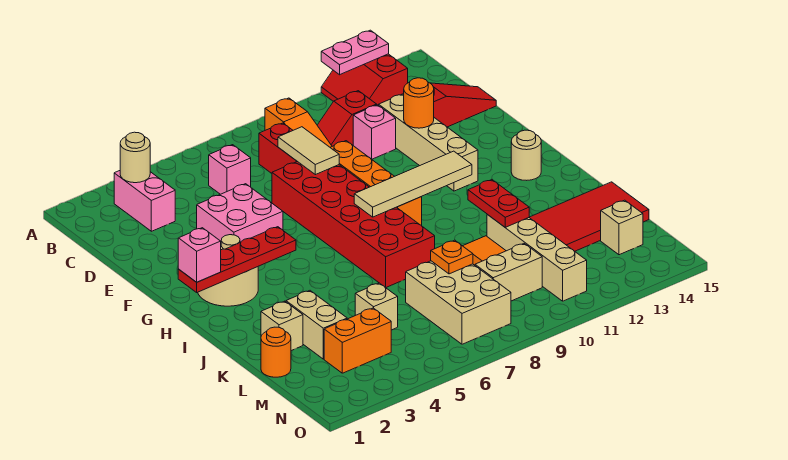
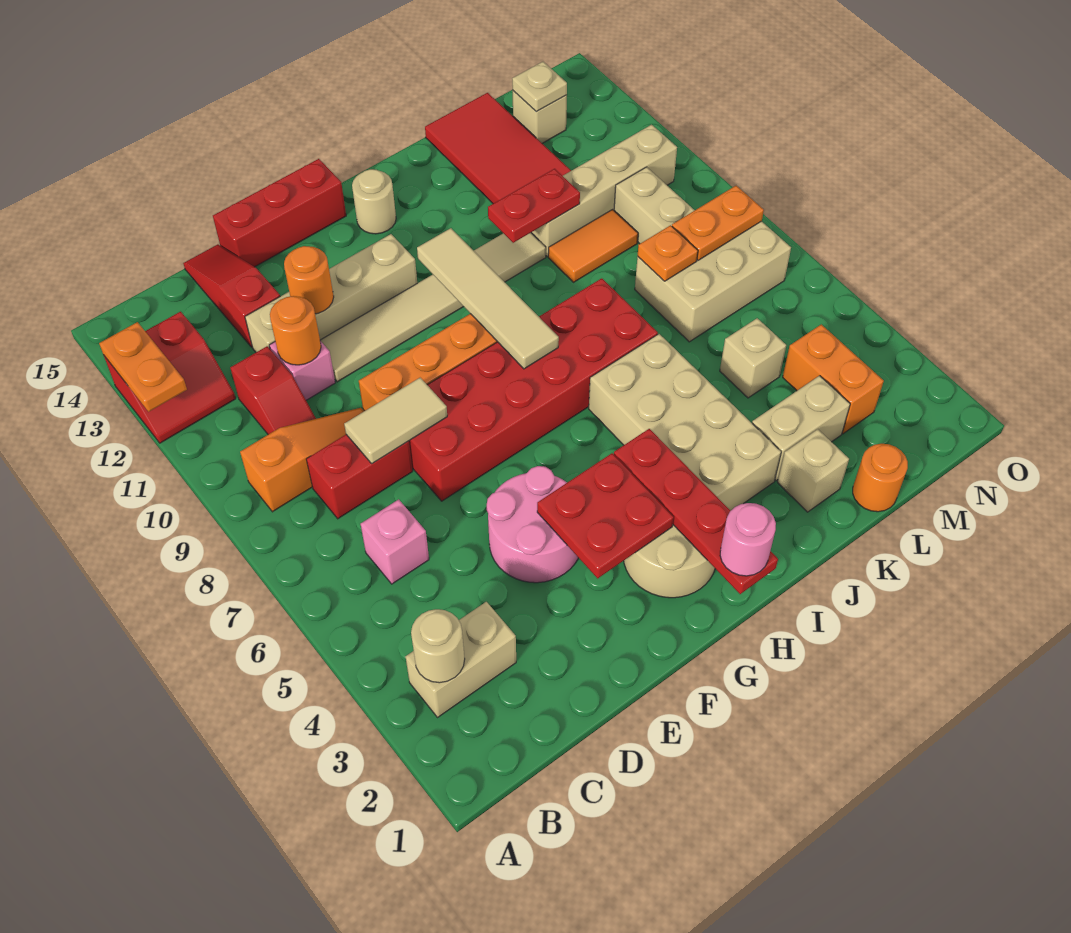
pink 1x2 plate [321,30,389,75] -> orange 1x2 plate [99,322,187,412]
pink 1x2 brick [114,171,175,231] -> tan 1x2 brick [406,602,516,717]
none -> orange 1x1 round brick [270,296,321,365]
pink 2x2 brick [197,184,283,242] -> pink 2x2 round brick [487,466,578,583]
none -> tan 1x6 tile [320,233,546,382]
none -> red 1x3 brick [213,159,346,267]
none -> red 2x2 plate [537,453,674,578]
pink 1x1 brick [178,228,221,282] -> pink 1x1 round brick [720,503,776,576]
none -> tan 2x4 brick [589,334,781,511]
none -> orange 1x2 plate [672,186,764,260]
none -> tan 1x1 plate [512,62,567,112]

